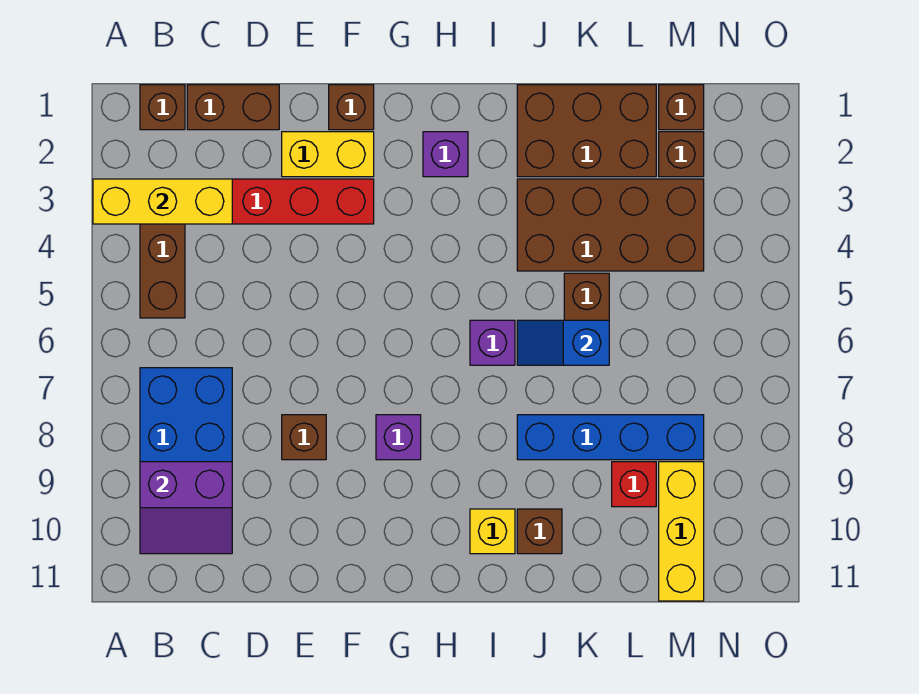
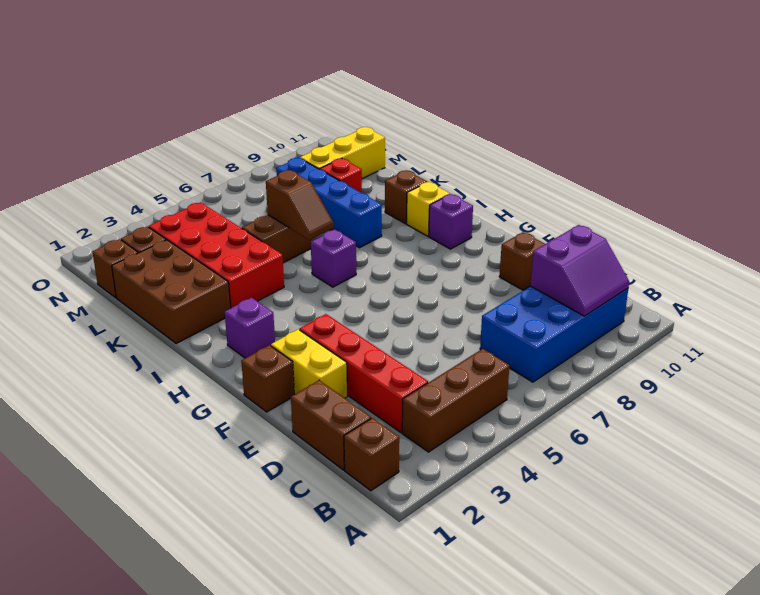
yellow 1x3 brick [93,179,232,224] -> none
purple 2x2 slope [140,462,232,554] -> purple 2x2 slope turned to [530,225,629,316]
brown 1x1 brick [282,415,326,460] -> brown 1x1 brick moved to [499,232,545,290]
purple 1x1 brick [376,415,421,460] -> purple 1x1 brick moved to [429,194,473,249]
brown 2x4 brick [517,179,704,271] -> red 2x4 brick [149,202,284,308]
blue 1x2 slope [517,320,609,365] -> brown 1x2 slope [266,170,333,240]

